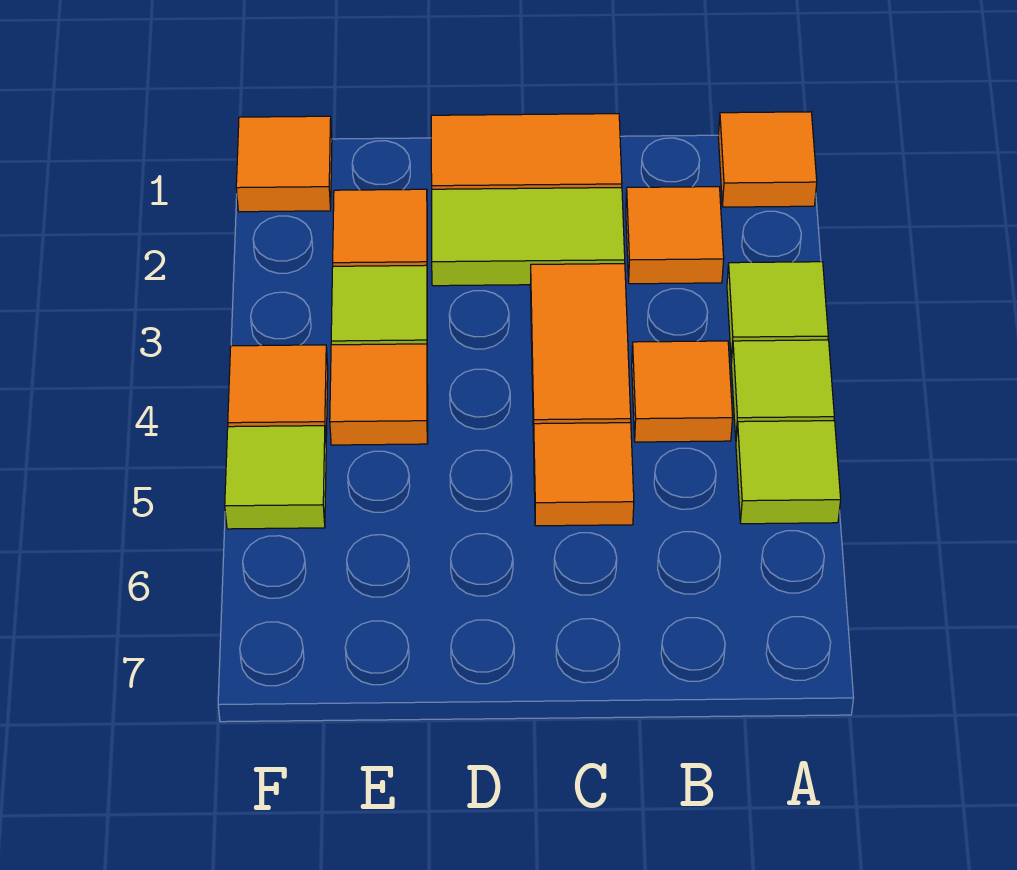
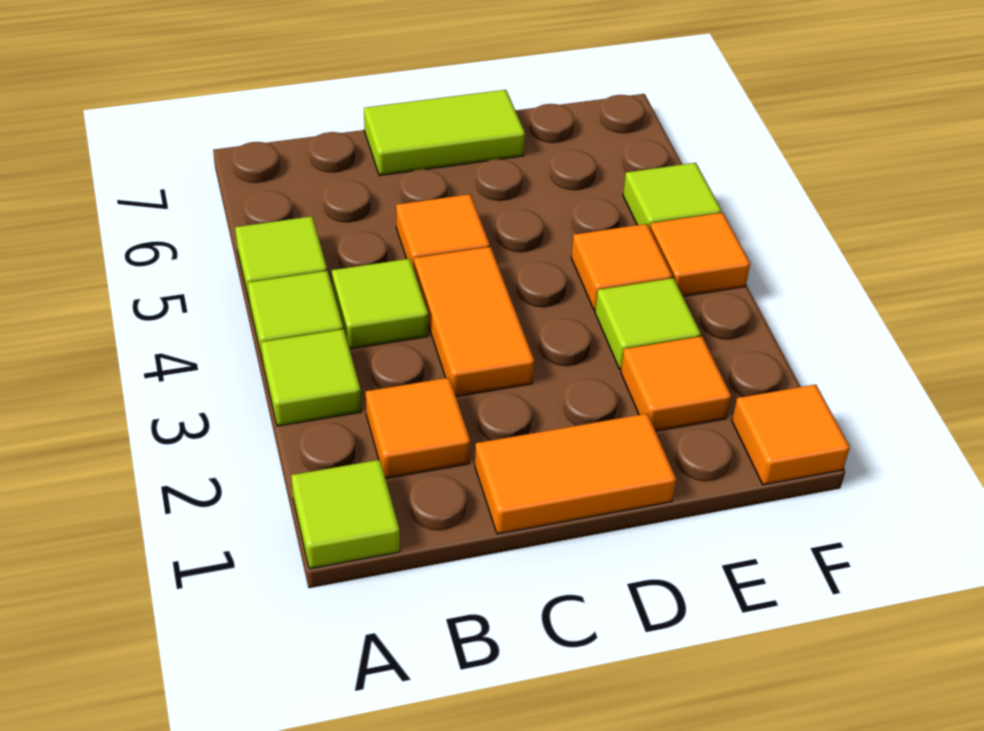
orange 1x1 tile [718,112,817,207] -> lime 1x1 tile [291,460,400,569]
orange 1x1 tile [632,341,733,442] -> lime 1x1 tile [332,259,428,349]
lime 1x2 tile [432,188,625,286] -> lime 1x2 tile moved to [364,90,525,176]

